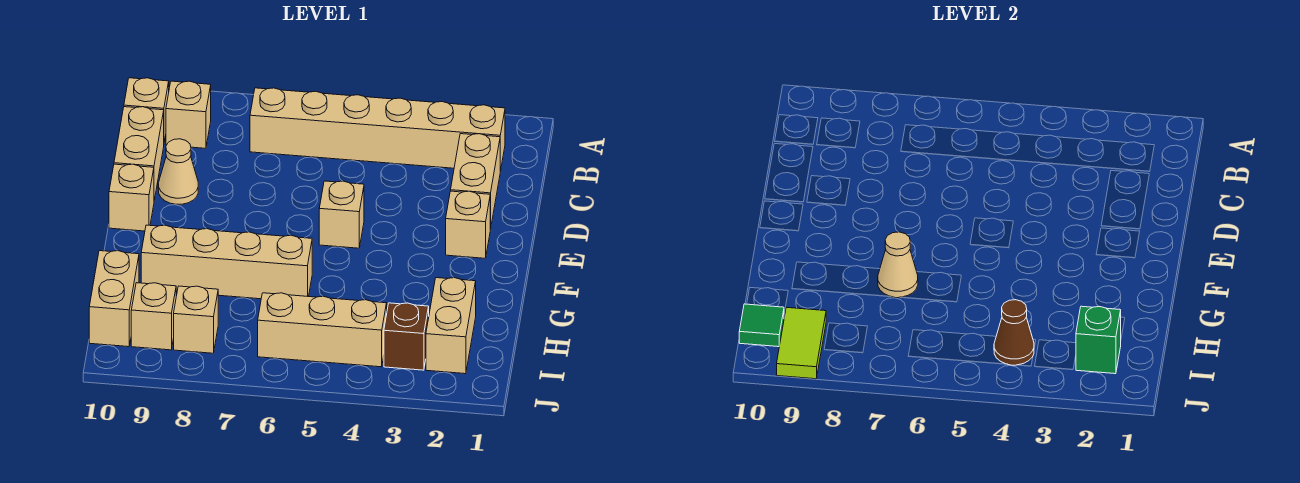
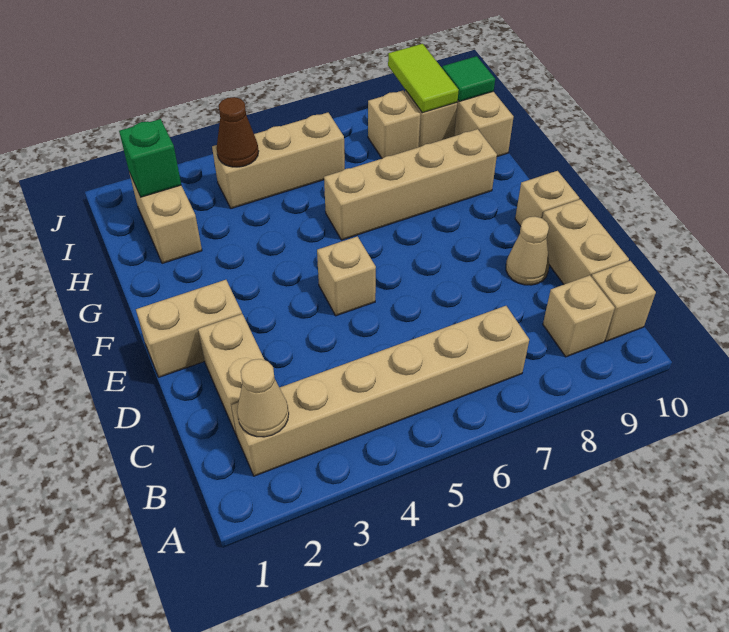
tan 1x1 brick [446,191,490,258] -> tan 1x2 brick [136,280,242,377]
tan 1x1 cone [878,232,918,298] -> tan 1x1 cone moved to [237,359,289,437]
brown 1x1 brick [384,303,429,370] -> none

